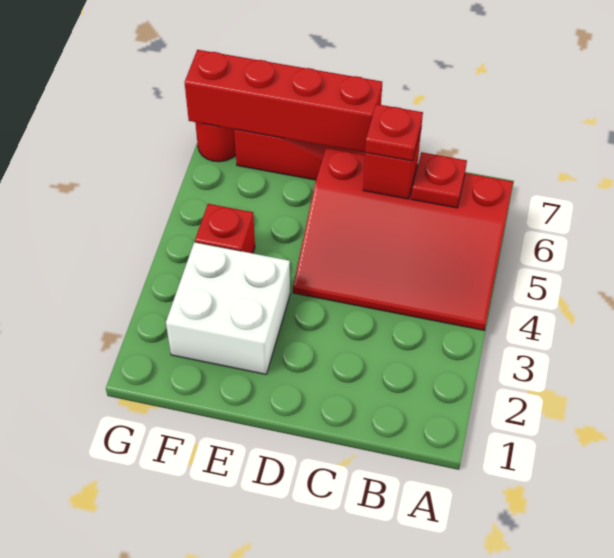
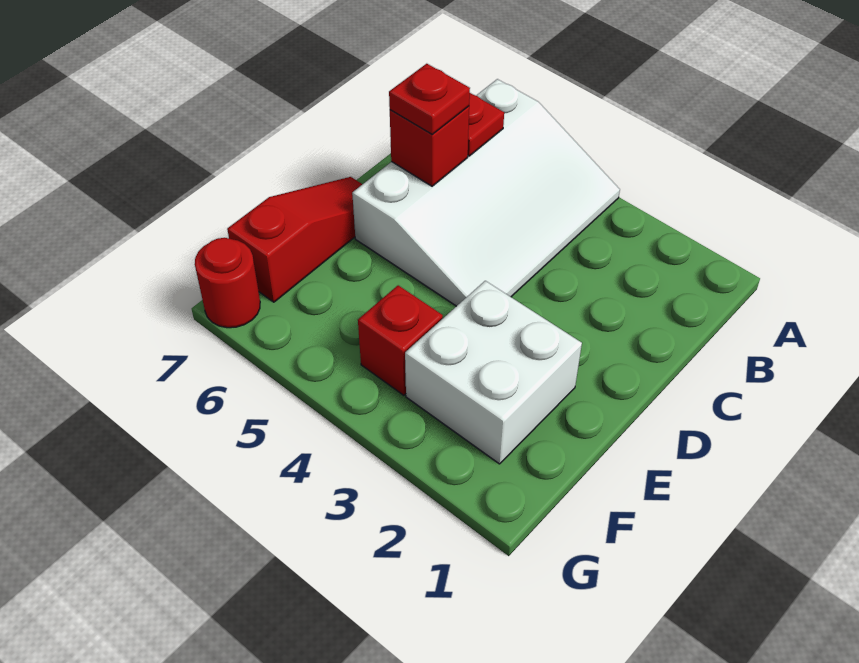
red 3x4 slope [293,148,513,330] -> white 3x4 slope [352,79,620,306]
red 1x4 brick [184,50,382,153] -> none

